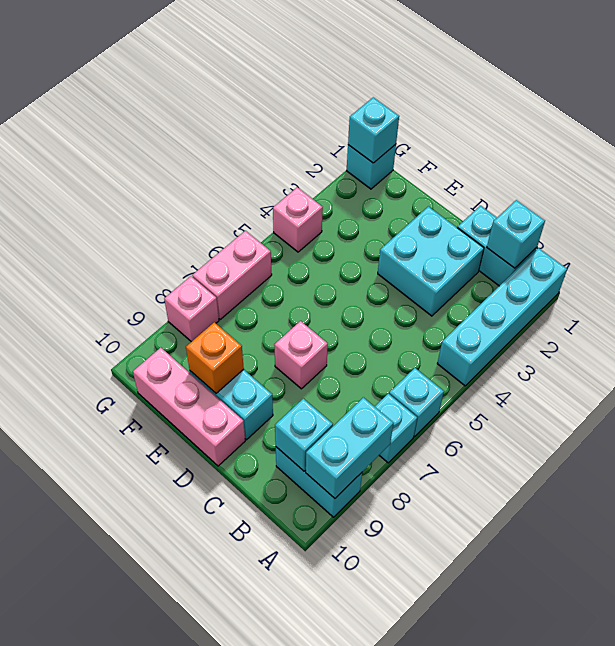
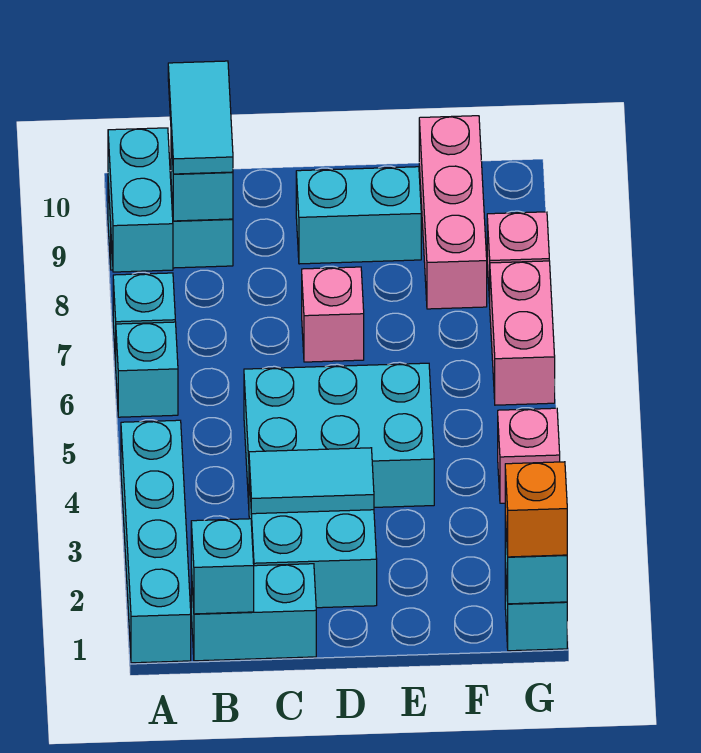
none -> cyan 1x2 tile [168,61,233,174]
none -> cyan 1x2 tile [249,448,374,514]
none -> cyan 2x3 brick [244,363,434,507]
pink 1x3 brick [133,348,245,466] -> pink 1x3 brick turned to [419,116,487,309]
orange 1x1 brick [186,322,244,393] -> orange 1x1 brick moved to [505,462,567,557]

